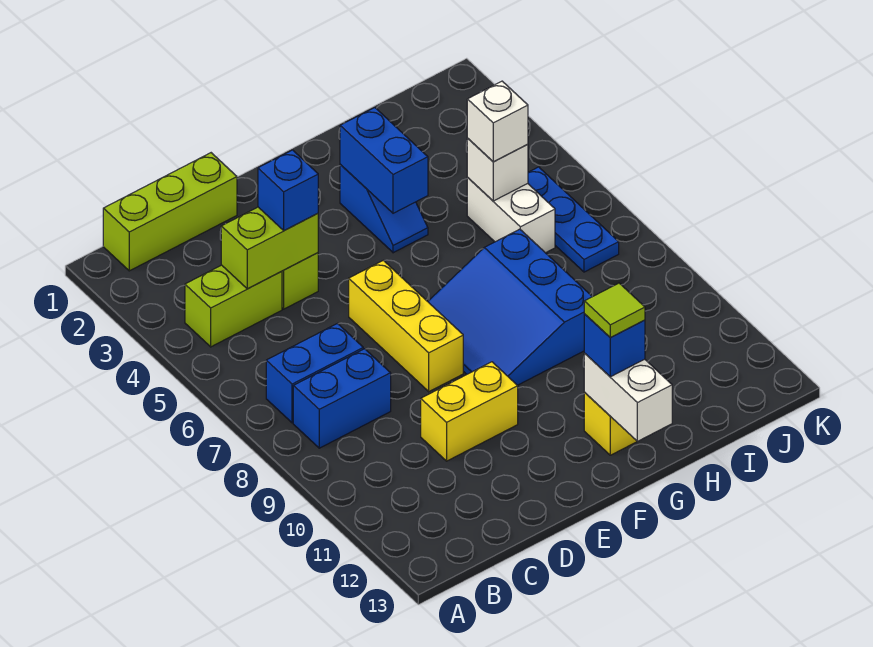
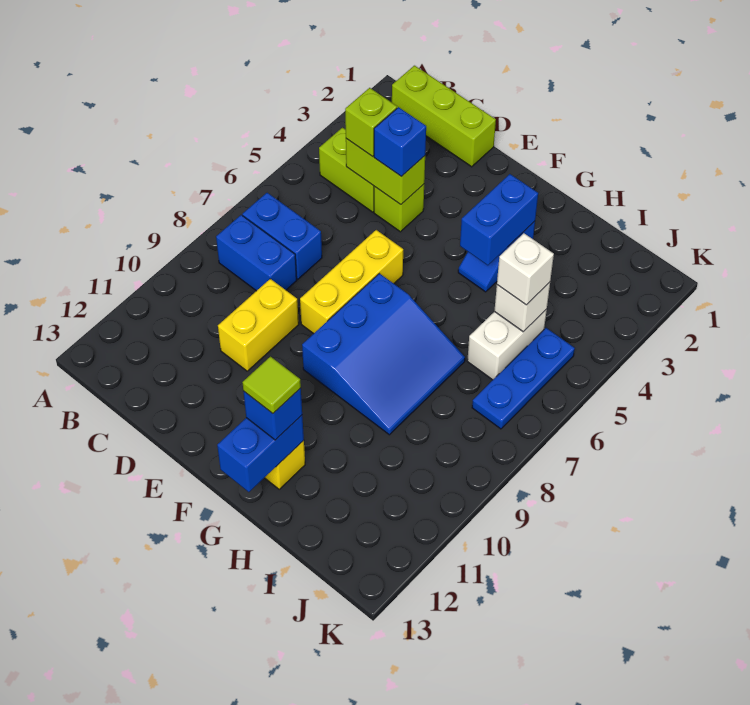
none -> lime 1x1 brick [345,88,397,157]
yellow 1x2 brick [421,362,518,461] -> yellow 1x2 brick turned to [218,279,299,371]
blue 3x3 slope [428,229,592,385] -> blue 3x3 slope turned to [302,274,465,435]
white 1x2 brick [584,354,672,441] -> blue 1x2 brick [217,415,304,492]

